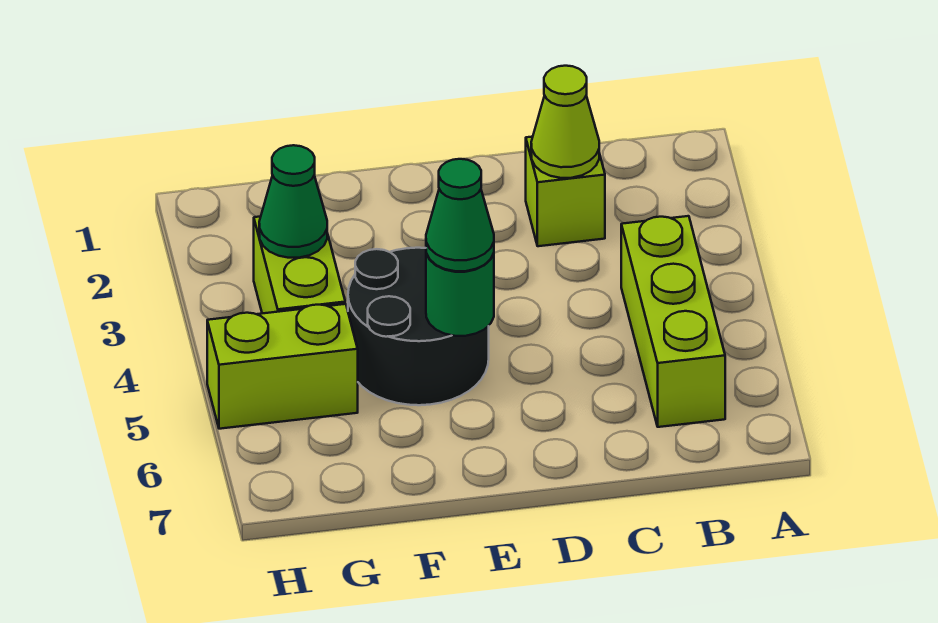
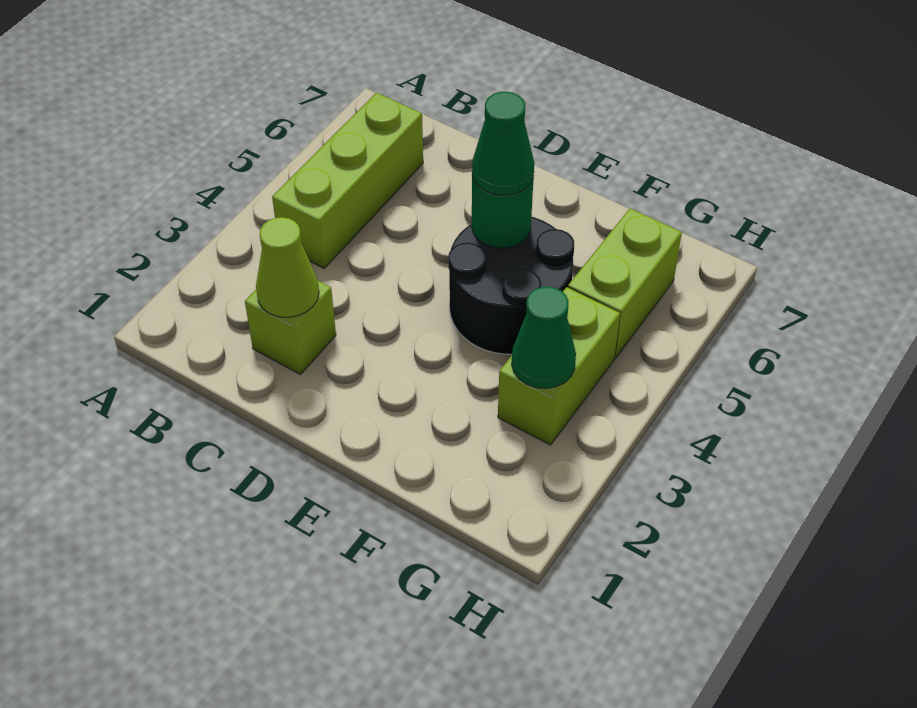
lime 1x2 brick [207,304,358,429] -> lime 1x2 brick turned to [568,209,682,358]

